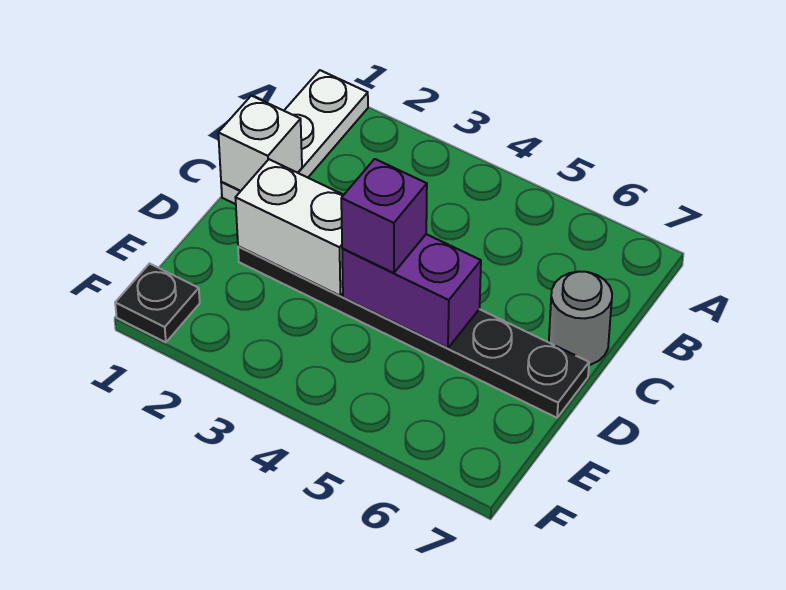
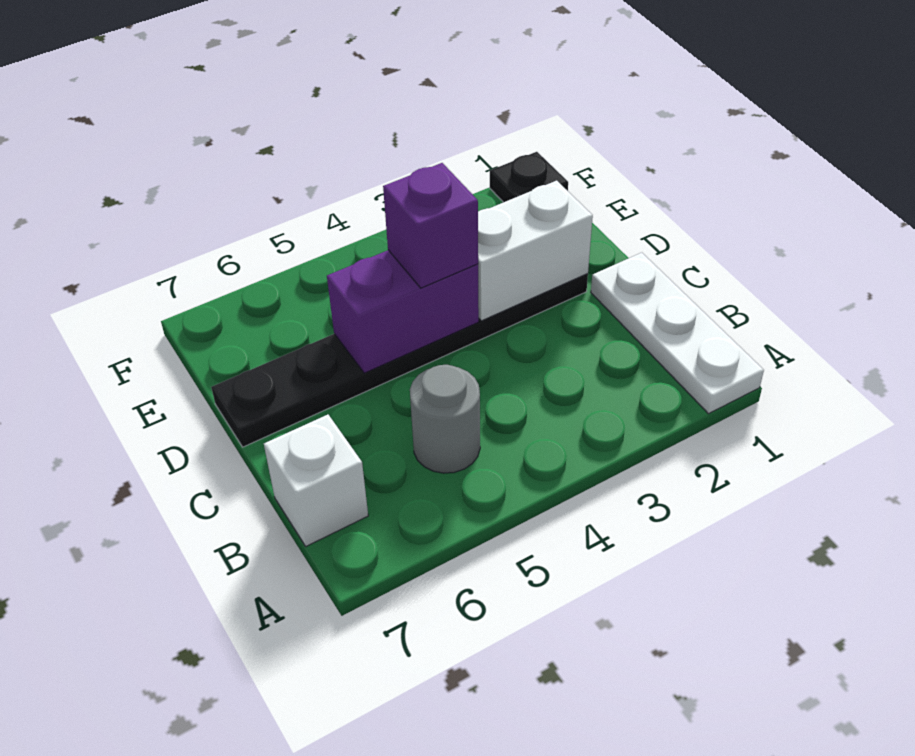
white 1x1 brick [218,96,302,191] -> white 1x1 brick moved to [264,415,368,546]
grey 1x1 round brick [549,272,612,365] -> grey 1x1 round brick moved to [410,365,480,473]

